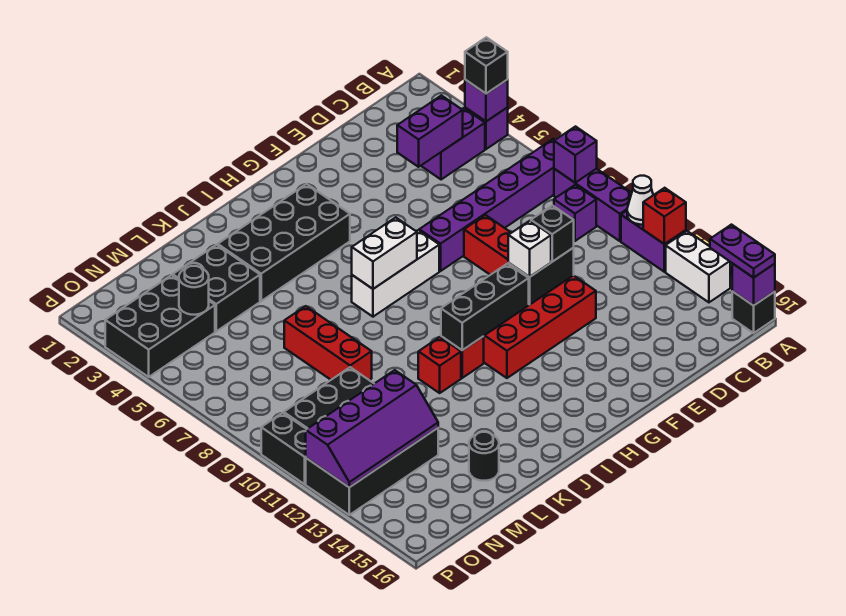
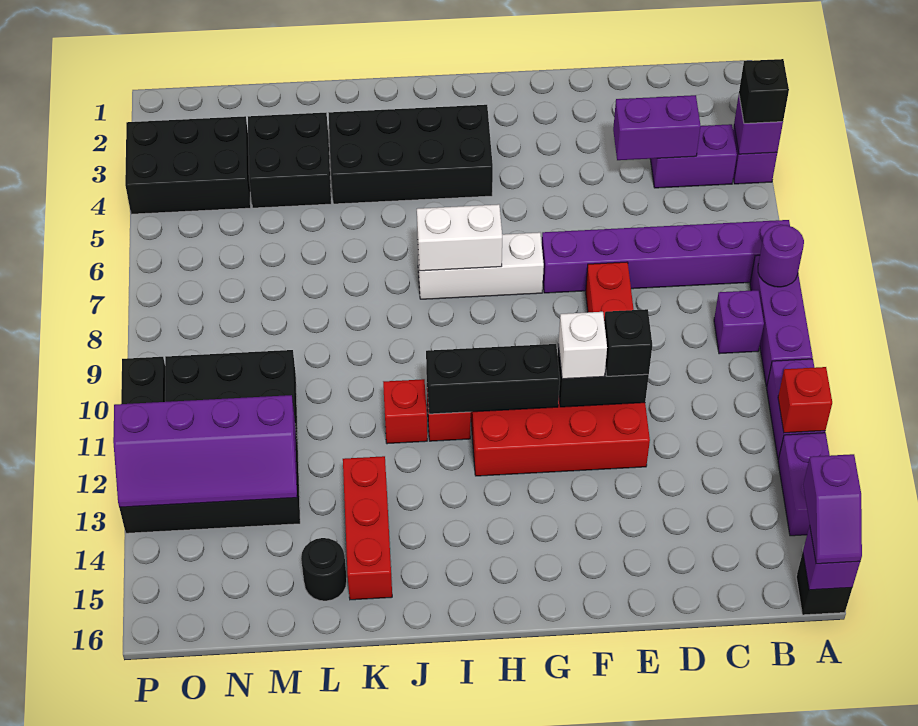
purple 1x1 brick [554,127,597,183] -> purple 1x1 round brick [758,225,804,287]
white 1x1 cone [627,176,653,225] -> none
white 1x2 brick [666,231,730,302] -> purple 1x2 brick [778,433,830,536]
purple 1x2 plate [710,225,775,278] -> purple 1x2 slope [803,454,862,564]
red 1x3 brick [284,306,372,380] -> red 1x3 brick moved to [343,456,392,600]
black 1x1 round brick [179,266,209,315] -> none

